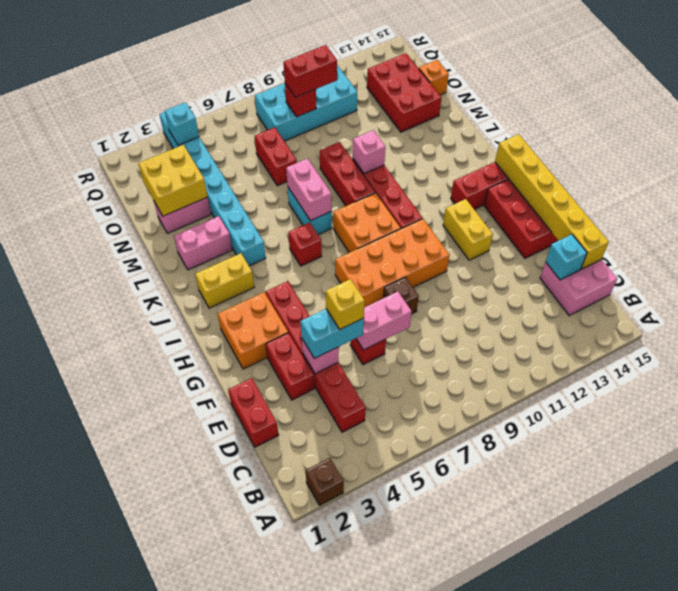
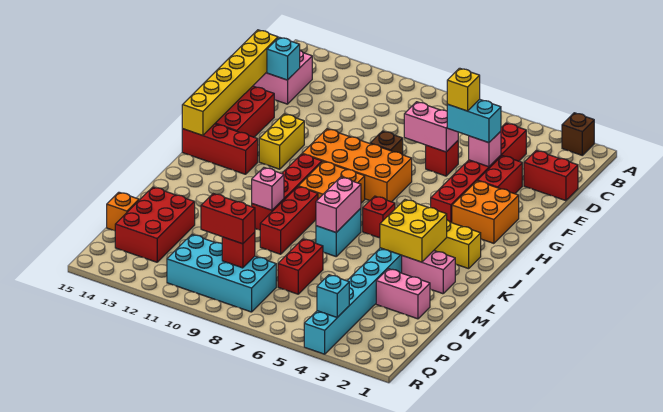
red 1x2 brick [228,378,279,447] -> red 1x2 brick turned to [524,150,578,201]
yellow 2x2 brick [138,145,208,216] -> yellow 2x2 brick moved to [380,200,447,262]

